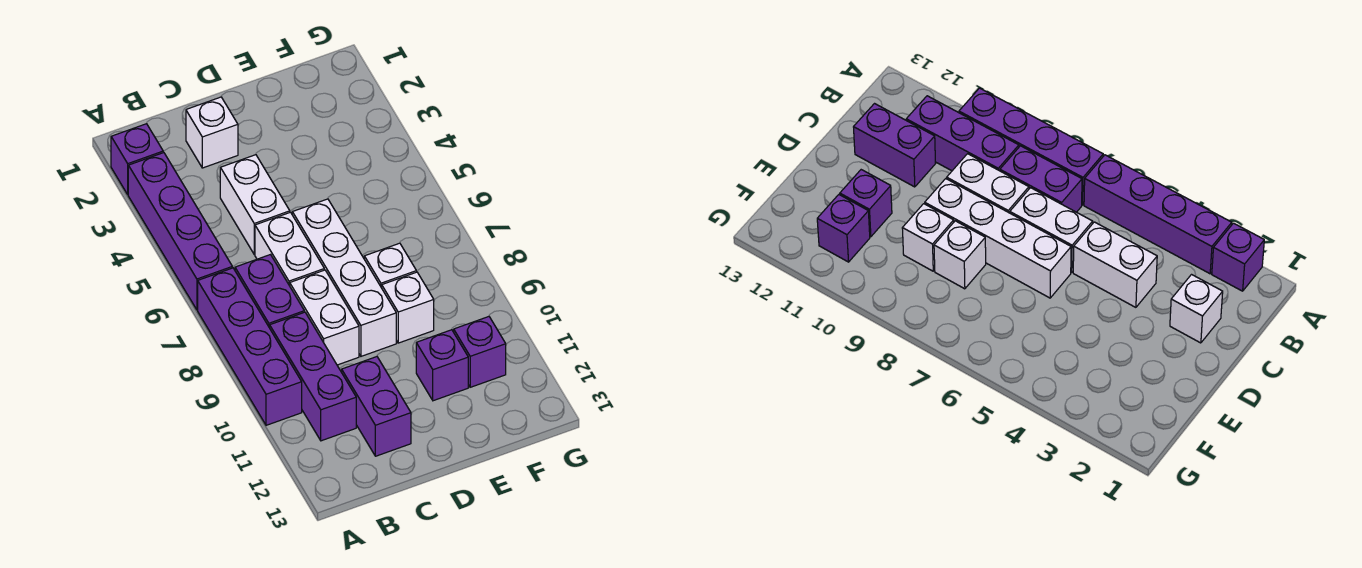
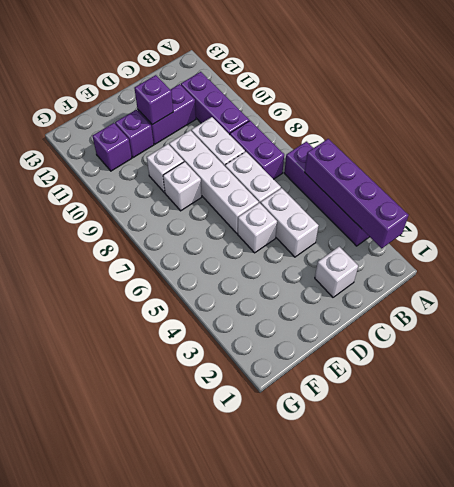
purple 1x1 brick [111,124,163,194] -> purple 1x1 brick moved to [134,75,173,125]
purple 1x4 brick [198,268,302,425] -> purple 1x4 brick moved to [305,139,408,249]
purple 1x2 brick [342,357,411,456] -> purple 1x2 brick turned to [137,84,196,144]
none -> white 1x1 brick [238,203,277,253]

